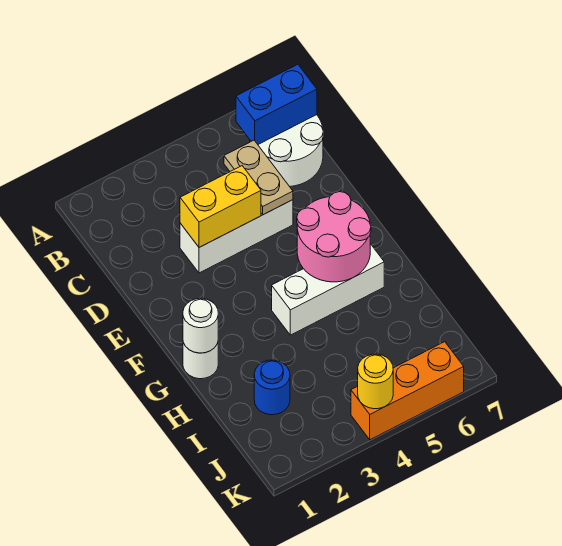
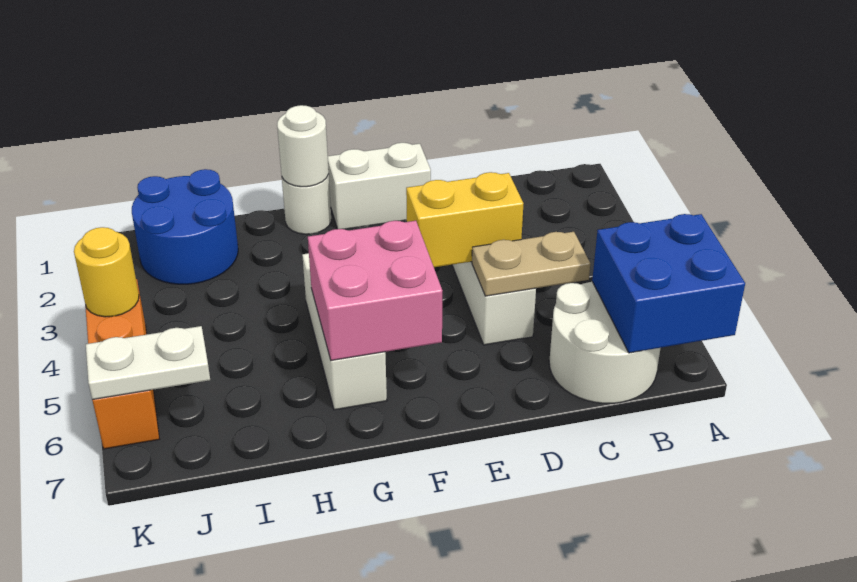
blue 1x2 brick [236,64,317,144] -> blue 2x2 brick [592,214,745,353]
yellow 1x2 brick [180,166,261,247] -> yellow 1x2 brick turned to [406,172,524,267]
none -> white 1x2 brick [328,143,431,229]
pink 2x2 round brick [297,192,371,282] -> pink 2x2 brick [308,221,442,361]
blue 1x1 round brick [254,360,290,415] -> blue 2x2 round brick [132,169,238,284]
none -> white 1x2 plate [86,326,210,400]

